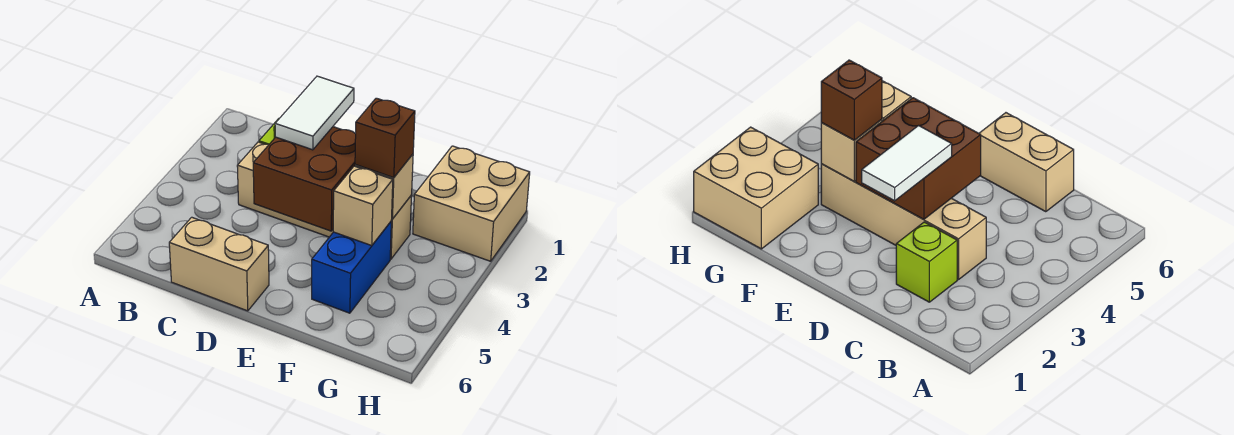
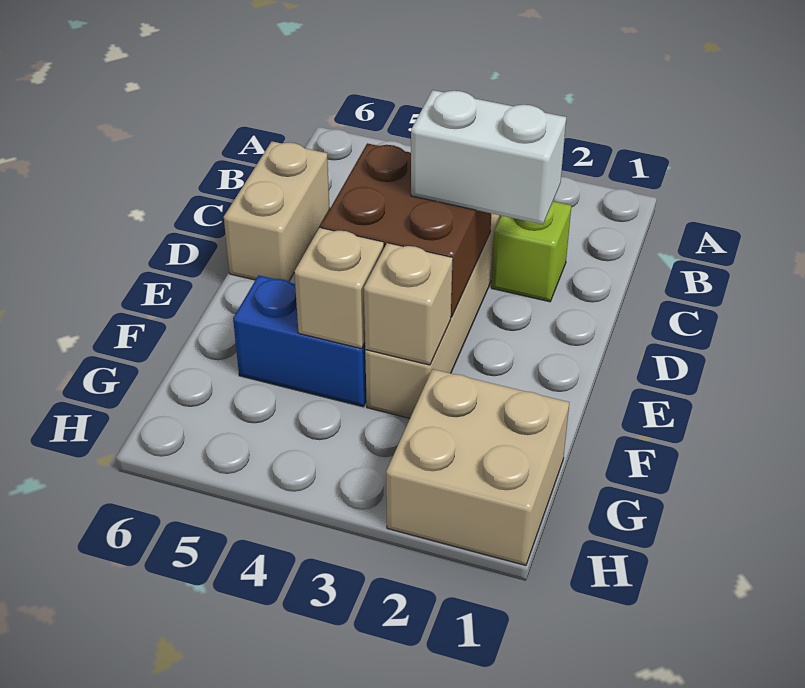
white 1x2 tile [275,76,354,150] -> white 1x2 brick [411,90,566,224]
brown 1x1 brick [355,98,415,178] -> none

